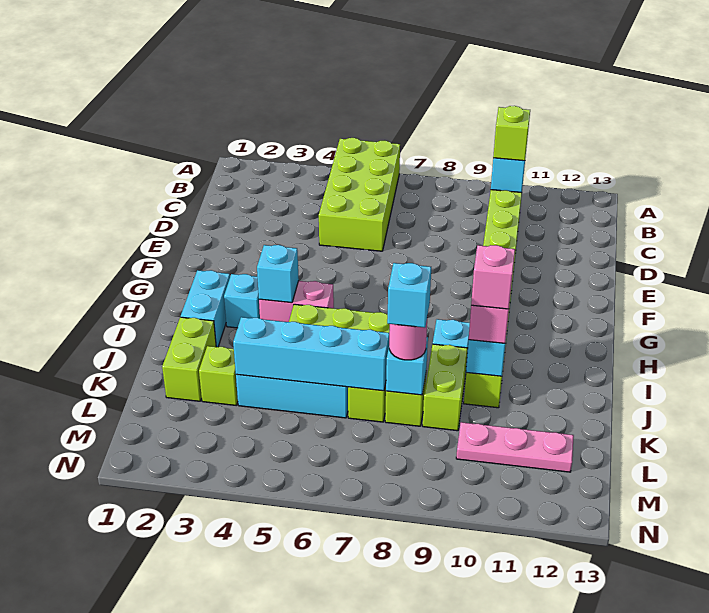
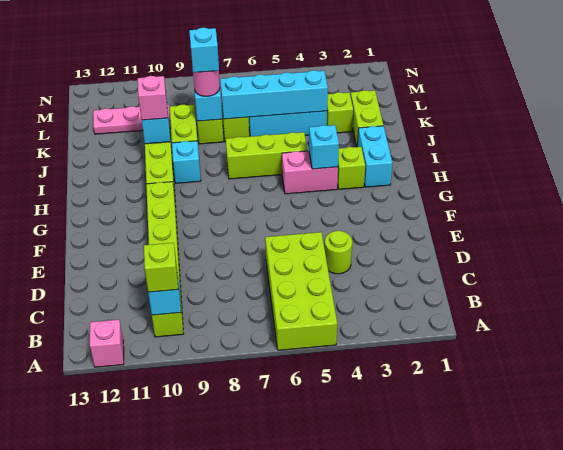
none -> lime 1x1 round brick [325,231,352,274]
cyan 1x1 brick [224,274,260,328] -> lime 1x1 brick [337,147,365,189]
pink 1x1 brick [471,245,515,309] -> pink 1x1 brick moved to [90,320,124,367]

